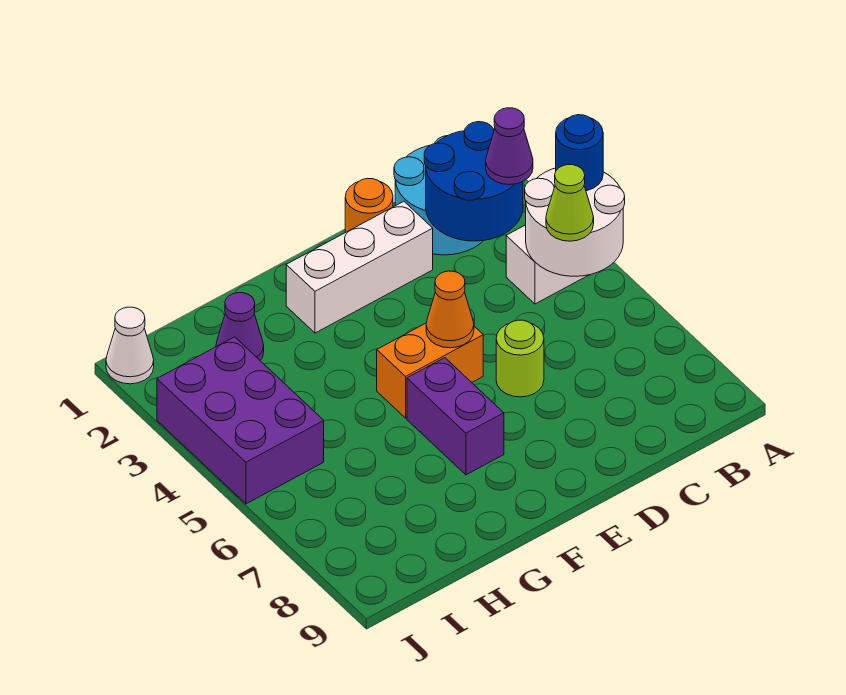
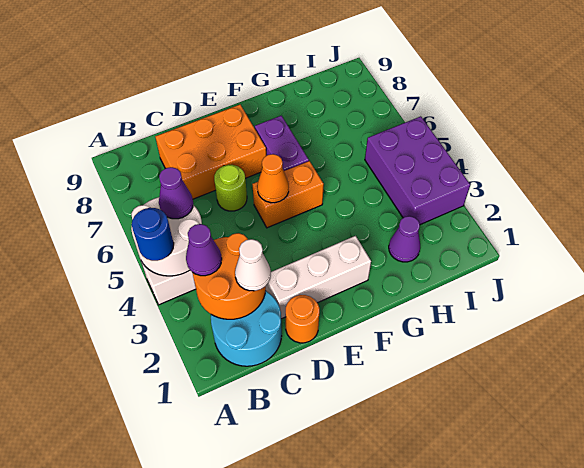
blue 2x2 round brick [424,122,523,241] -> orange 2x2 round brick [193,233,266,319]
lime 1x1 cone [546,165,594,241] -> purple 1x1 cone [159,167,193,219]
none -> orange 2x3 brick [155,105,266,199]
white 1x1 cone [106,307,154,384] -> white 1x1 cone moved to [235,239,271,291]

